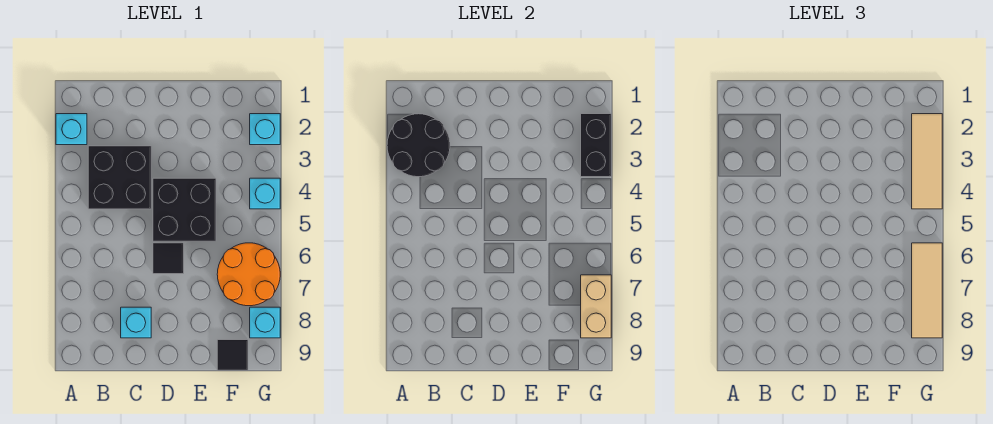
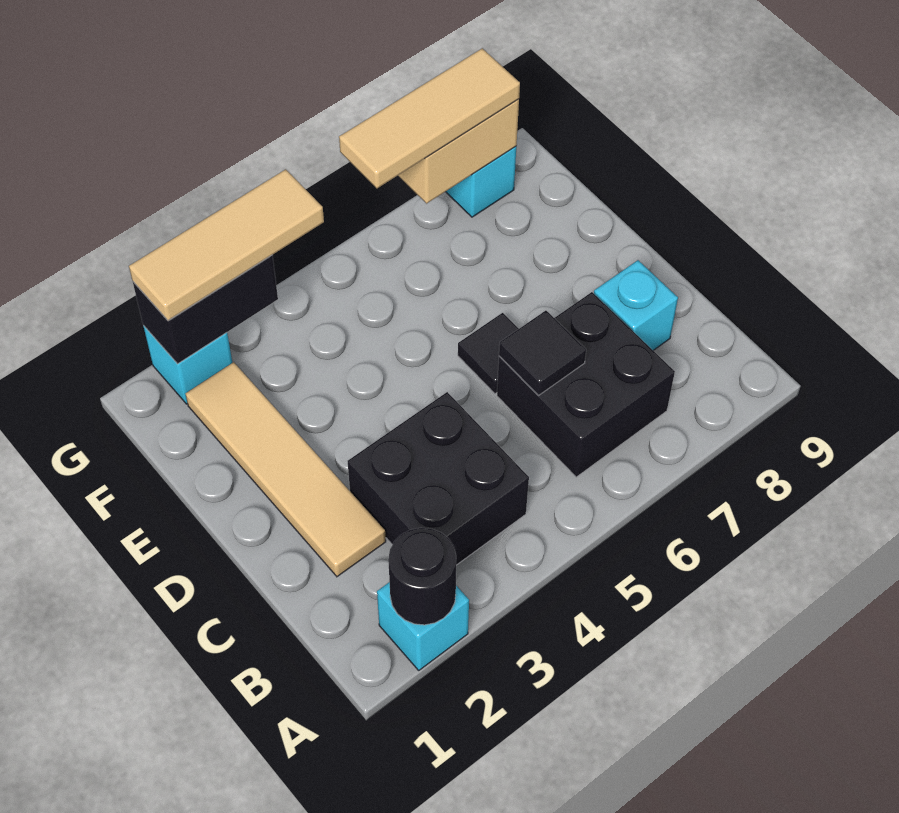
black 2x2 round brick [387,114,450,177] -> black 1x1 round brick [388,528,456,625]
none -> tan 1x4 tile [186,362,386,577]
black 2x2 brick [153,178,216,241] -> black 2x2 brick moved to [497,292,675,477]
orange 2x2 round brick [217,243,280,306] -> none
black 1x1 tile [217,340,248,370] -> black 1x1 tile moved to [499,311,586,396]
cyan 1x1 brick [250,178,280,209] -> none

